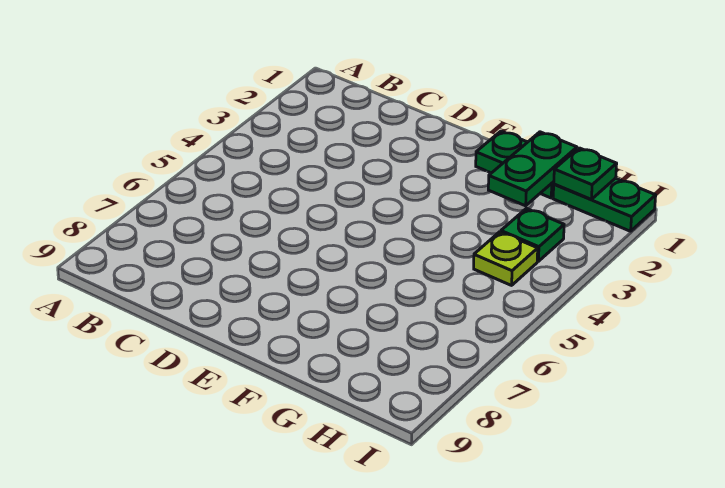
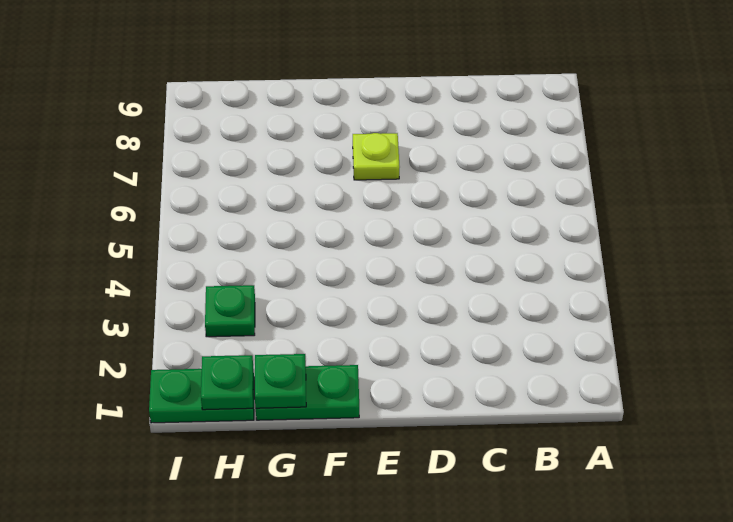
green 1x2 plate [488,132,577,206] -> green 1x1 plate [255,354,306,408]
lime 1x1 plate [474,232,538,285] -> lime 1x1 plate moved to [353,133,400,180]

